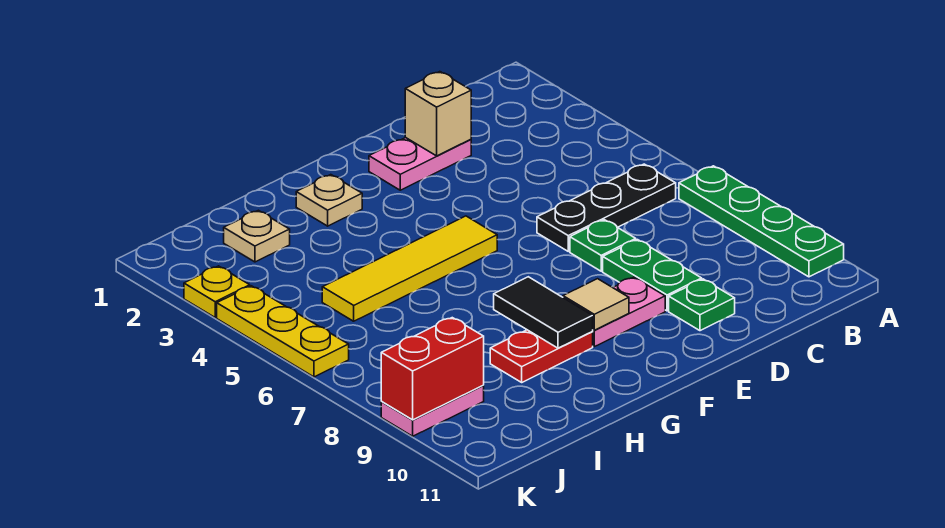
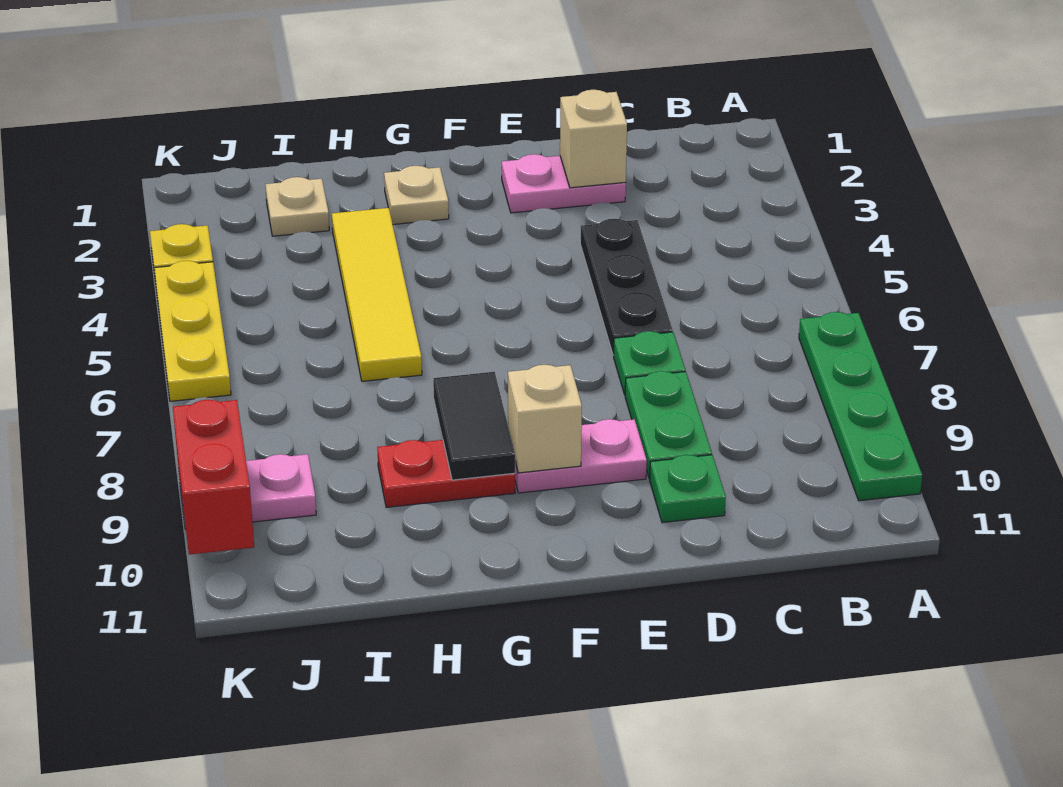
black 1x3 plate [537,164,676,251] -> black 1x3 plate turned to [580,219,673,355]
yellow 1x4 tile [322,216,497,321] -> yellow 1x4 tile turned to [332,208,422,381]
tan 1x1 tile [563,279,629,330] -> tan 1x1 brick [508,365,582,473]
red 1x2 brick [381,318,484,420] -> red 1x2 brick turned to [173,400,254,555]

